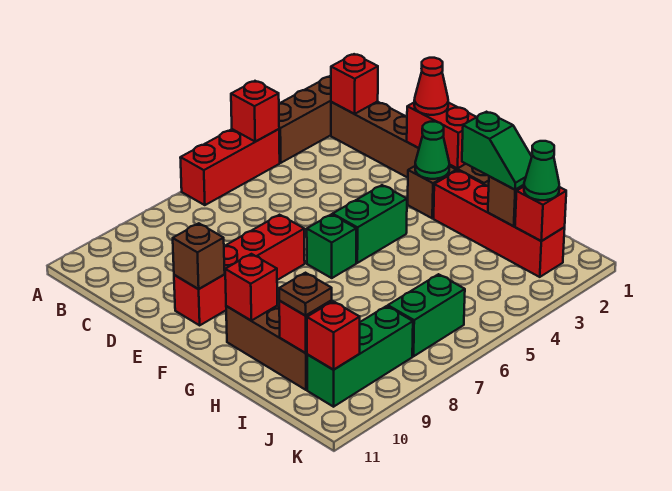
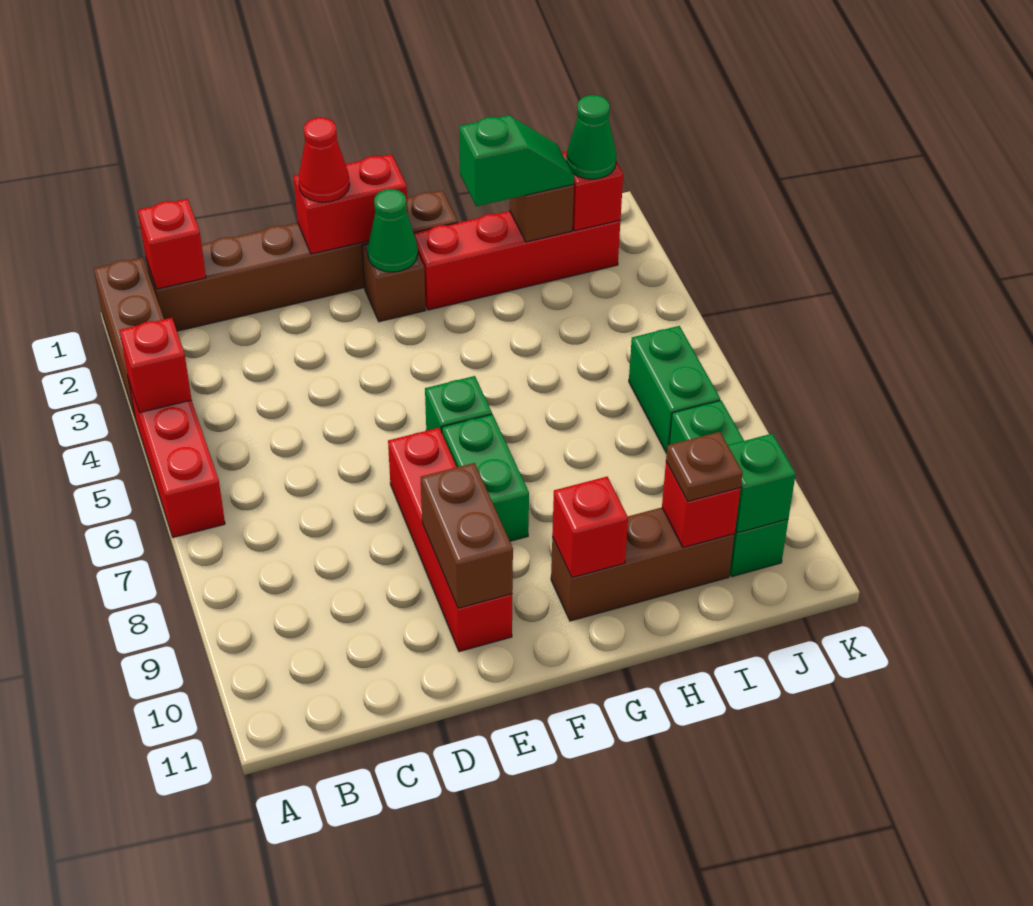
brown 1x1 brick [173,223,225,289] -> brown 1x2 brick [421,463,513,608]
green 1x2 brick [333,185,407,263] -> green 1x2 brick moved to [442,414,529,541]
red 1x1 brick [307,301,360,370] -> green 1x1 brick [728,434,796,533]

